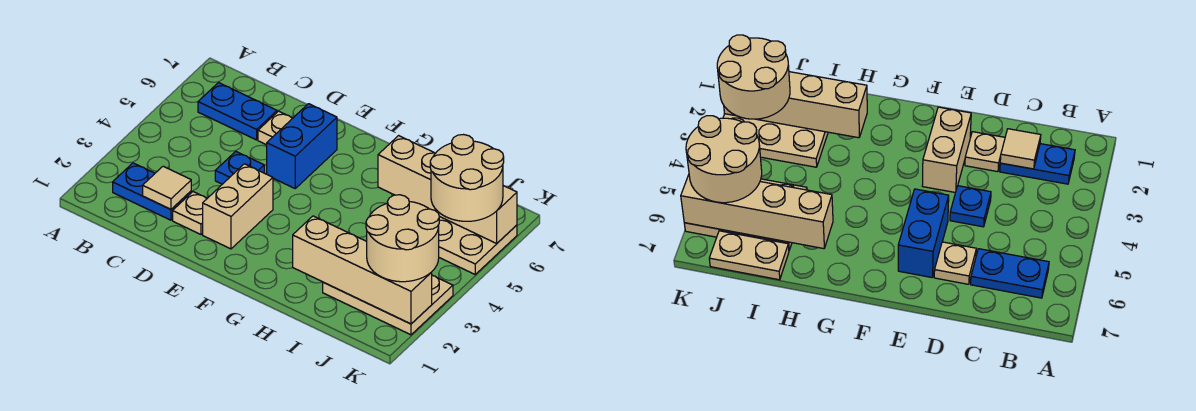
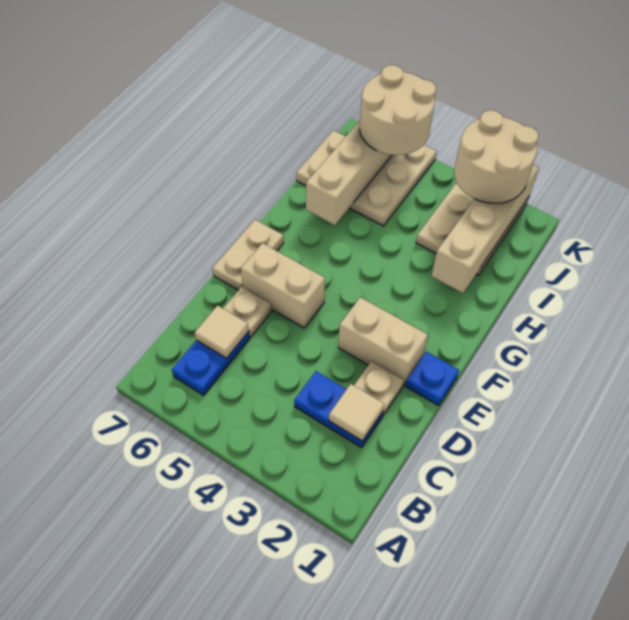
blue 1x2 plate [113,163,191,220] -> blue 1x2 plate turned to [294,371,383,447]
none -> tan 1x1 tile [195,306,249,358]
blue 1x1 plate [215,151,264,184] -> blue 1x1 plate moved to [405,352,459,406]
blue 1x2 brick [267,104,337,188] -> tan 1x2 brick [241,243,325,328]
none -> tan 1x2 plate [212,220,284,290]

